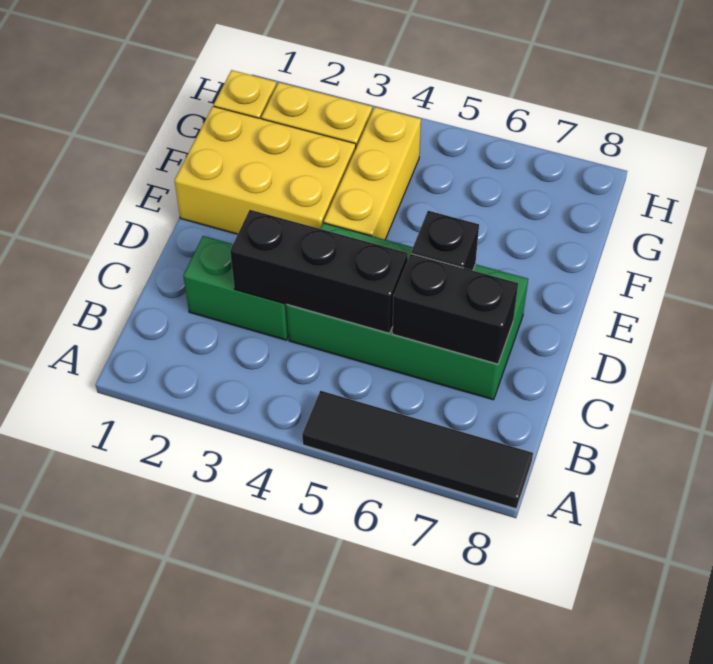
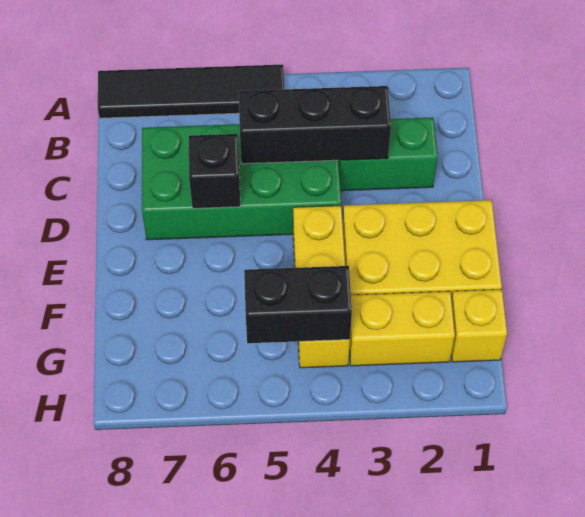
black 1x2 brick [392,254,518,364] -> black 1x2 brick moved to [244,266,352,343]

